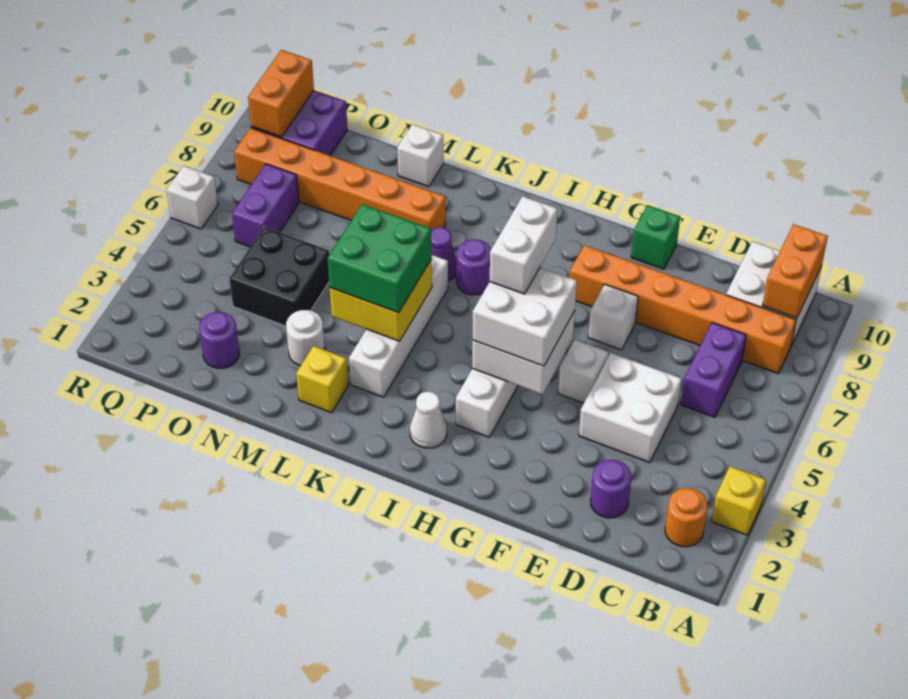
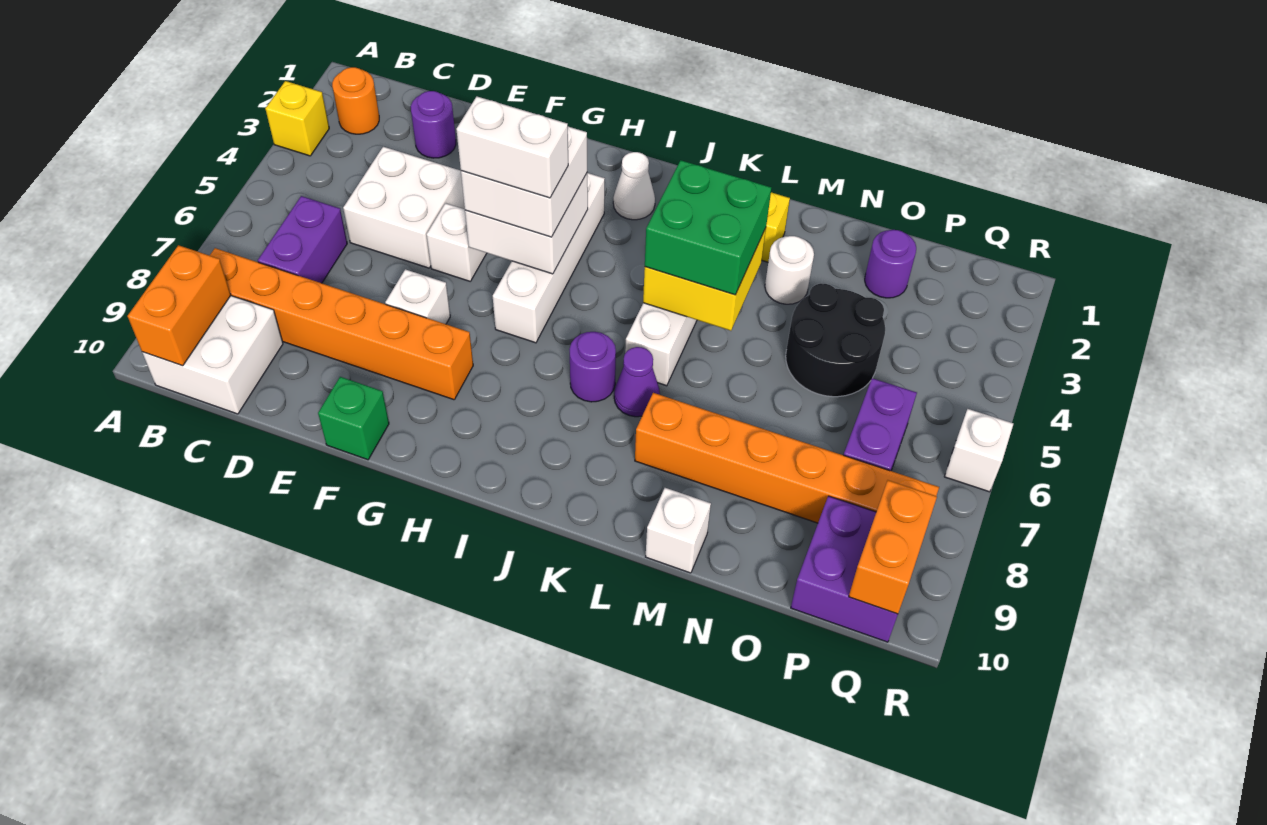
white 1x2 brick [490,196,558,294] -> white 1x2 brick turned to [456,97,568,198]
black 2x2 brick [229,227,330,326] -> black 2x2 round brick [786,284,885,397]

